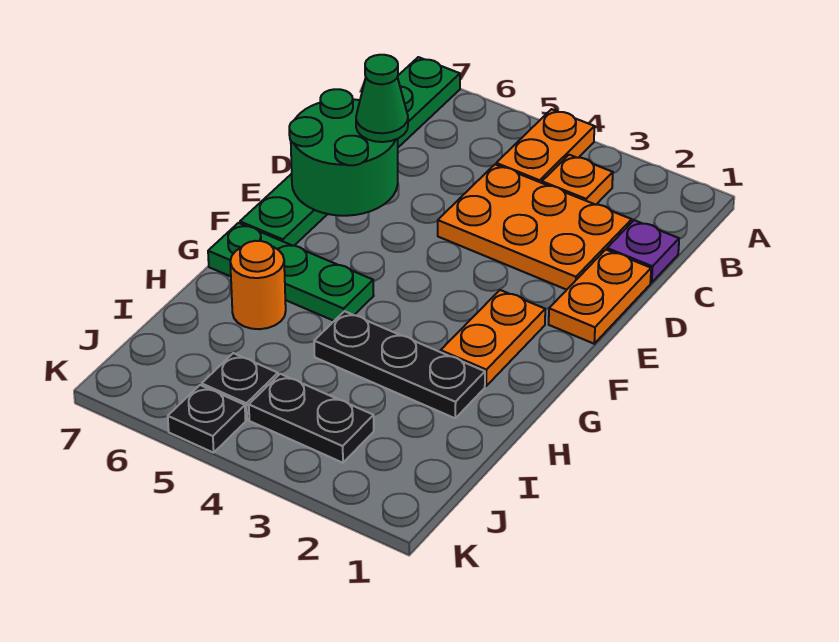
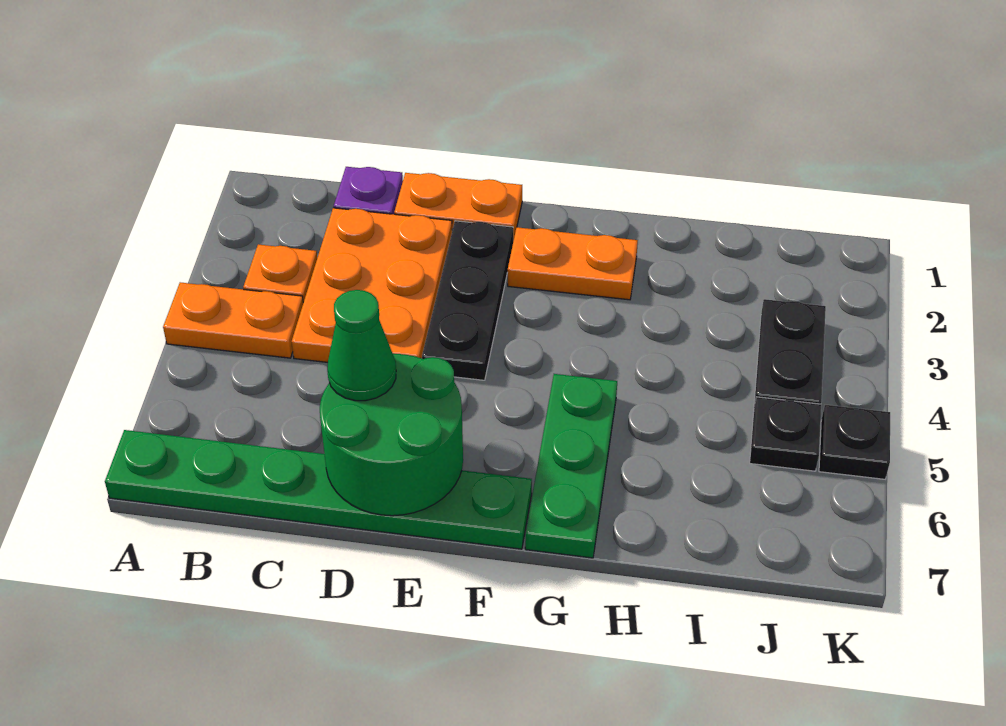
black 1x3 plate [314,311,485,418] -> black 1x3 plate moved to [422,221,513,380]
orange 1x1 round brick [230,241,286,329] -> none

